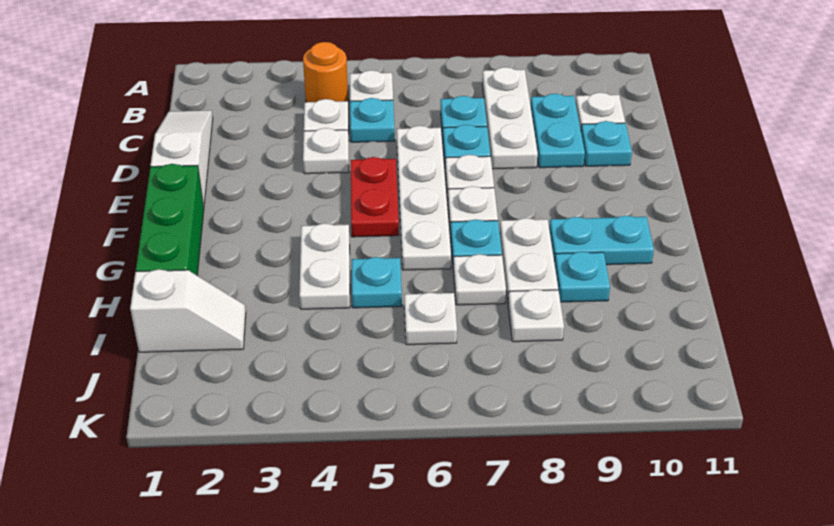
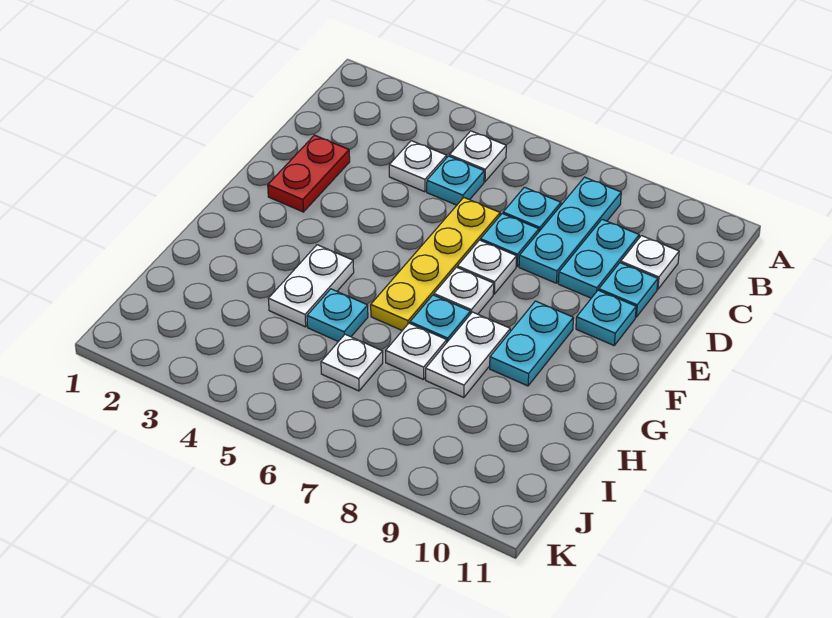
orange 1x1 round brick [303,42,348,102] -> none
white 1x3 plate [482,67,538,169] -> cyan 1x3 plate [519,177,621,283]
white 1x3 slope [151,111,213,206] -> none
white 1x1 plate [303,128,349,174] -> none
white 1x4 plate [397,126,451,270] -> yellow 1x4 plate [371,198,500,331]
red 1x2 plate [351,157,399,237] -> red 1x2 plate moved to [268,135,350,212]
green 1x3 brick [136,164,204,275] -> none
cyan 1x2 plate [549,215,654,265] -> cyan 1x2 plate turned to [490,301,573,386]
cyan 1x1 plate [555,251,610,302] -> cyan 1x1 plate moved to [576,290,636,345]
white 1x2 slope [130,269,246,352] -> none
white 1x1 plate [508,289,564,342] -> none

